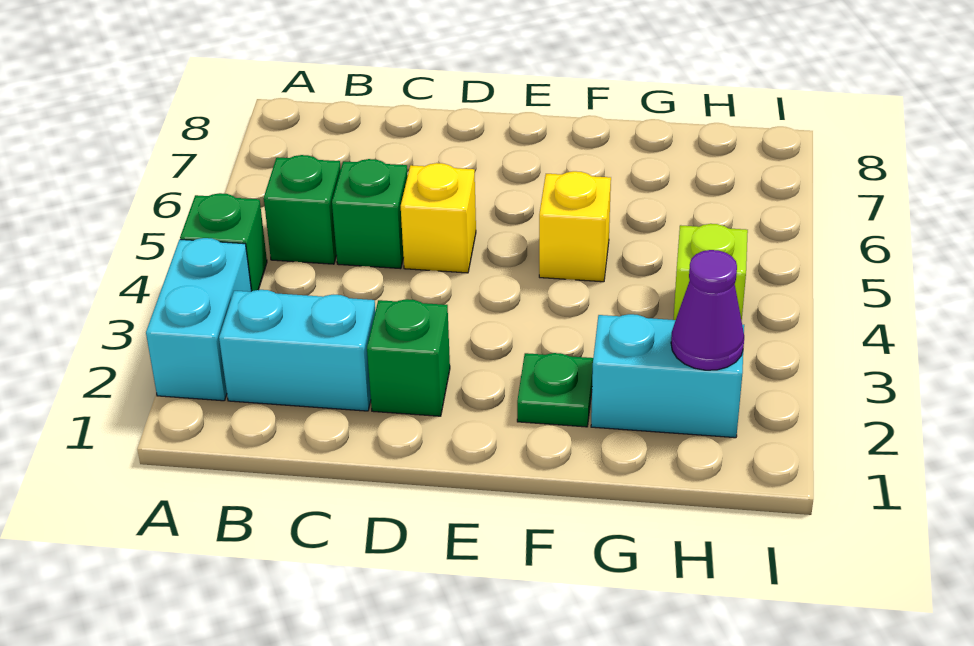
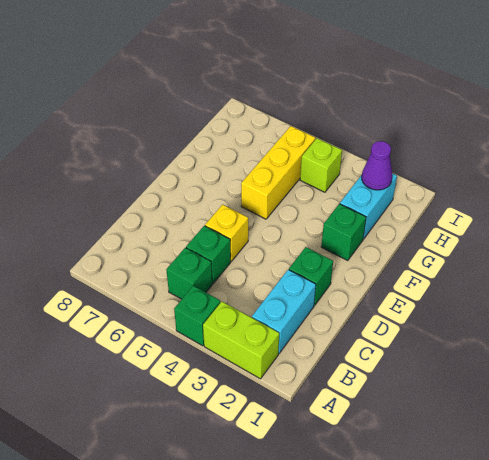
cyan 1x2 brick [146,238,251,401] -> lime 1x2 brick [203,302,279,379]
green 1x1 plate [517,353,593,427] -> green 1x1 brick [321,204,366,261]
yellow 1x1 brick [539,171,611,282] -> yellow 1x3 brick [241,126,315,219]

